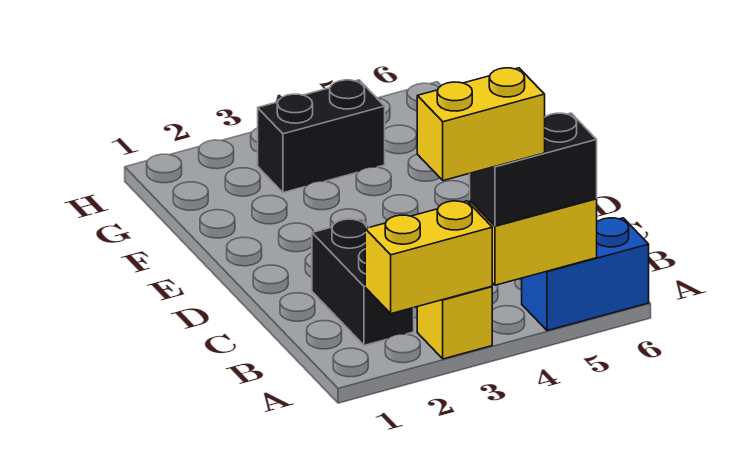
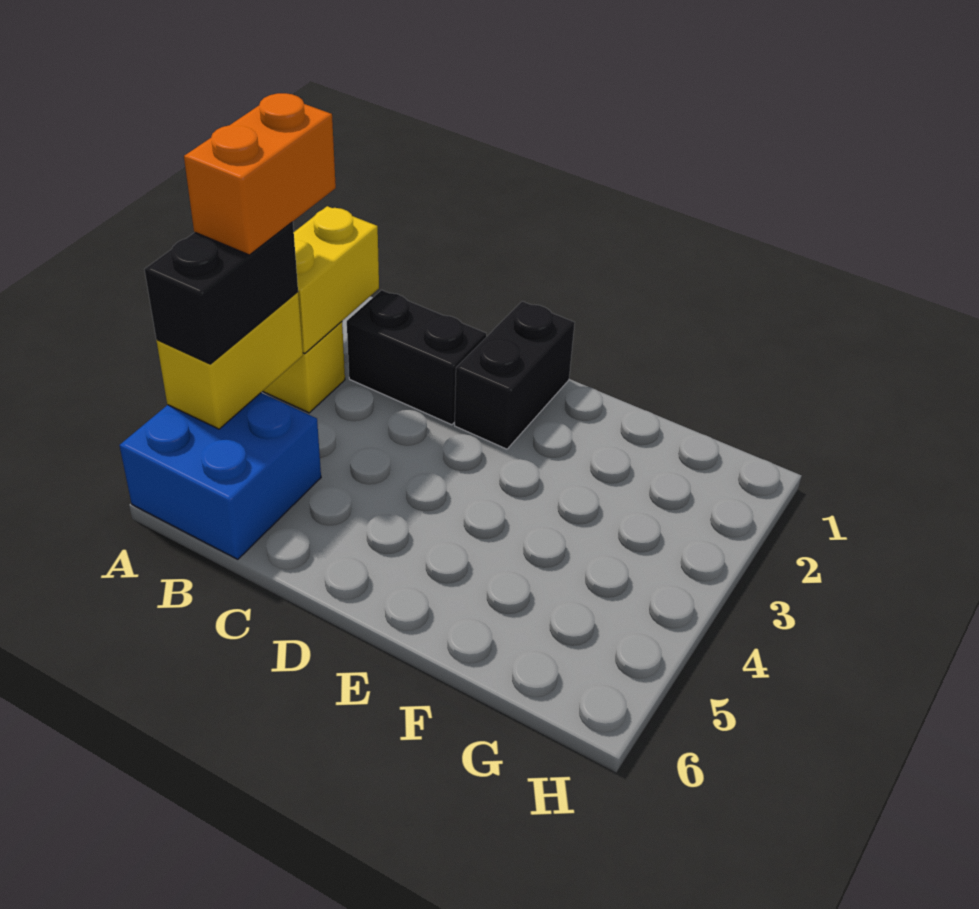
yellow 1x2 brick [417,68,545,181] -> orange 1x2 brick [184,93,336,255]
blue 1x2 brick [522,218,649,331] -> blue 2x2 brick [119,393,321,559]
black 1x2 brick [258,80,385,193] -> black 1x2 brick moved to [455,301,575,449]

